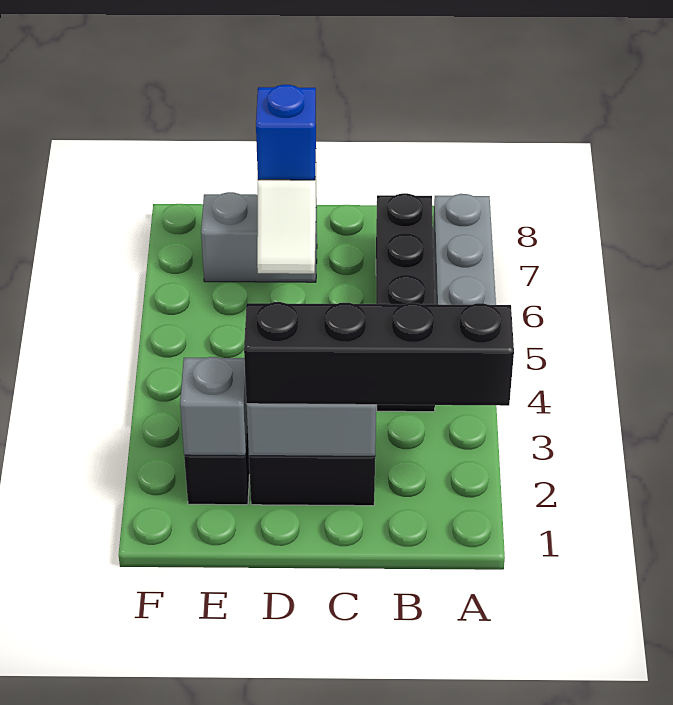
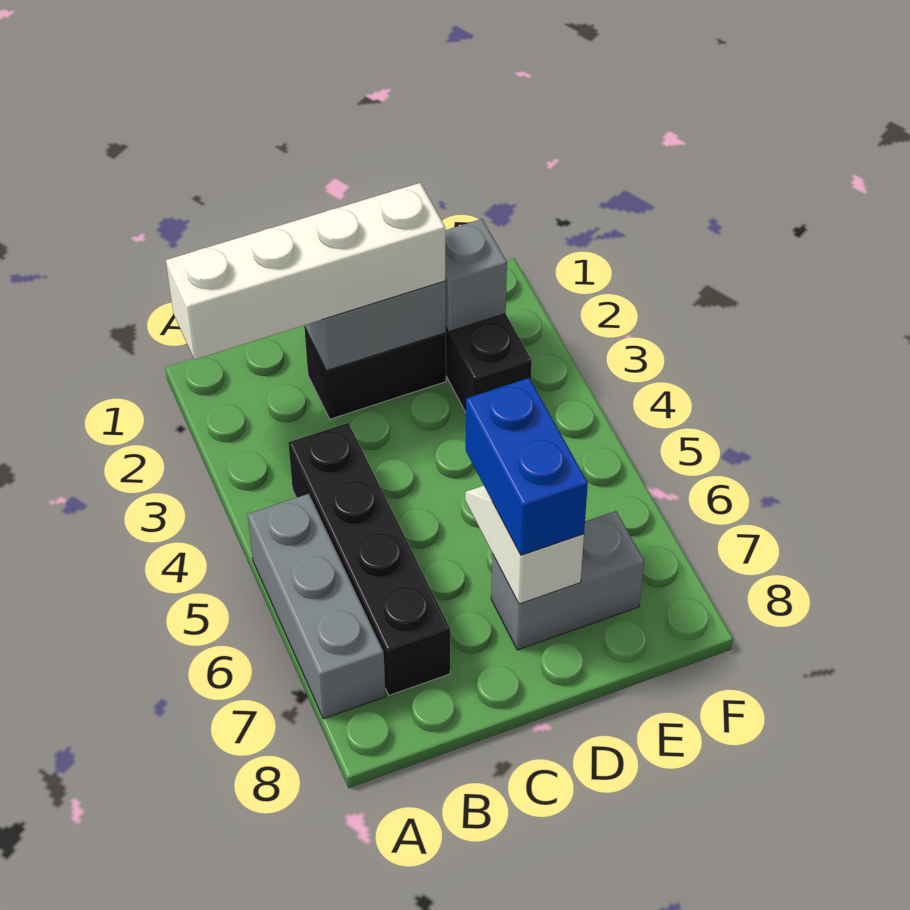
black 1x4 brick [244,302,514,406] -> white 1x4 brick [166,183,445,360]
blue 1x1 brick [256,85,316,180] -> blue 1x2 brick [466,378,588,555]

